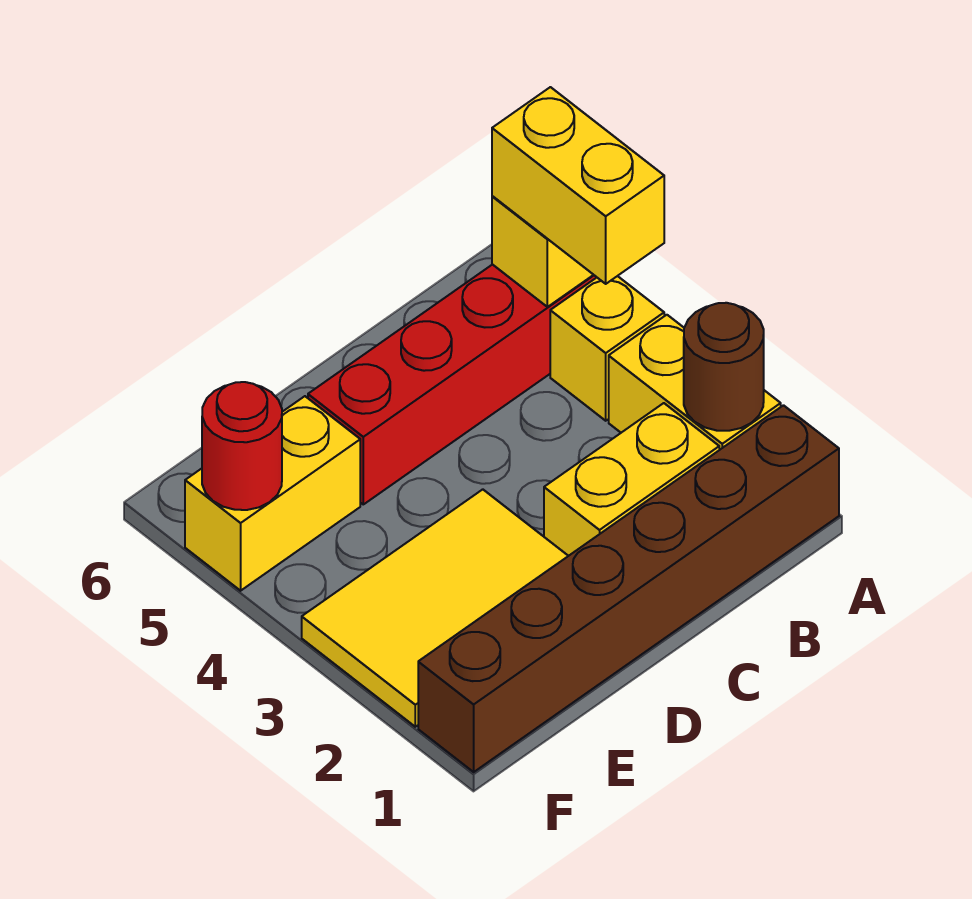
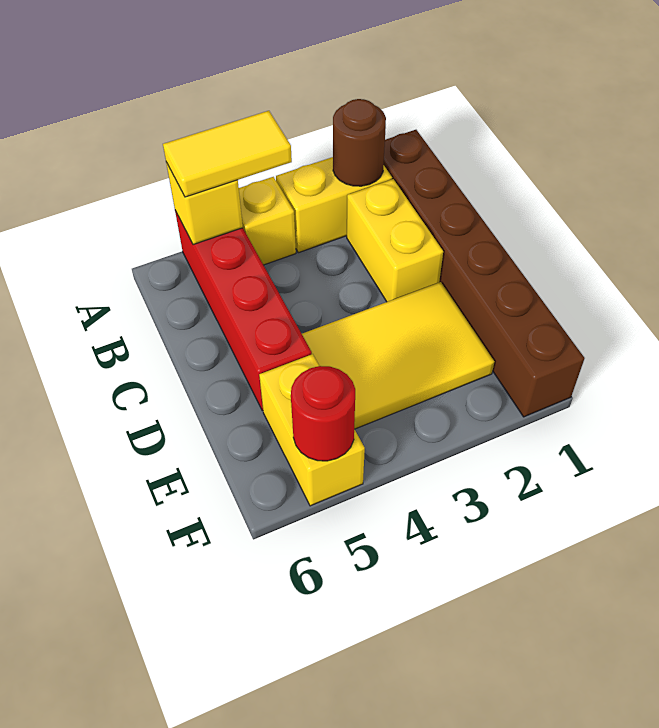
yellow 1x2 brick [492,87,664,284] -> yellow 1x2 tile [163,111,292,197]
yellow 2x3 tile [302,489,568,727] -> yellow 2x3 tile turned to [302,282,494,429]

